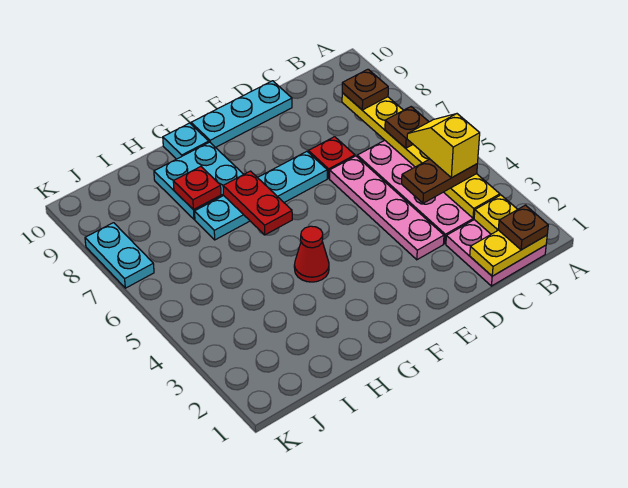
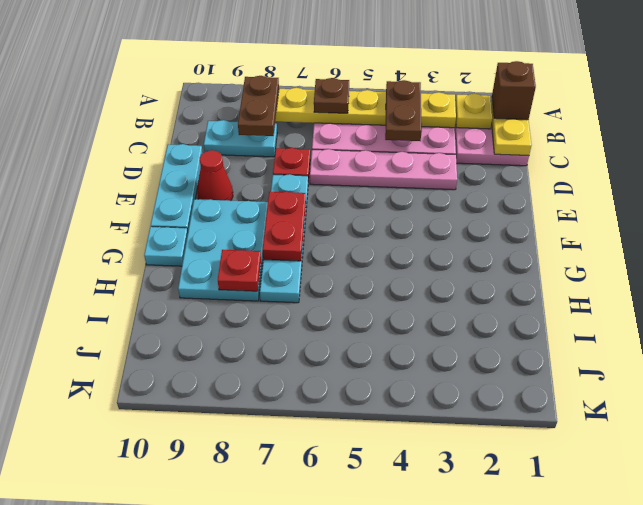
brown 1x1 plate [498,205,548,250] -> brown 1x1 brick [492,61,536,120]
yellow 1x2 slope [407,114,480,178] -> none
brown 1x1 plate [342,69,388,110] -> brown 1x2 plate [238,76,279,136]
red 1x1 cone [294,226,329,282] -> red 1x1 cone moved to [197,150,233,201]
red 1x2 plate [223,171,292,235] -> red 1x2 plate turned to [263,192,306,261]
cyan 2x2 plate [154,142,244,219] -> cyan 2x3 plate [178,199,268,301]
cyan 1x2 plate [85,223,154,288] -> cyan 1x2 plate moved to [204,120,277,157]

